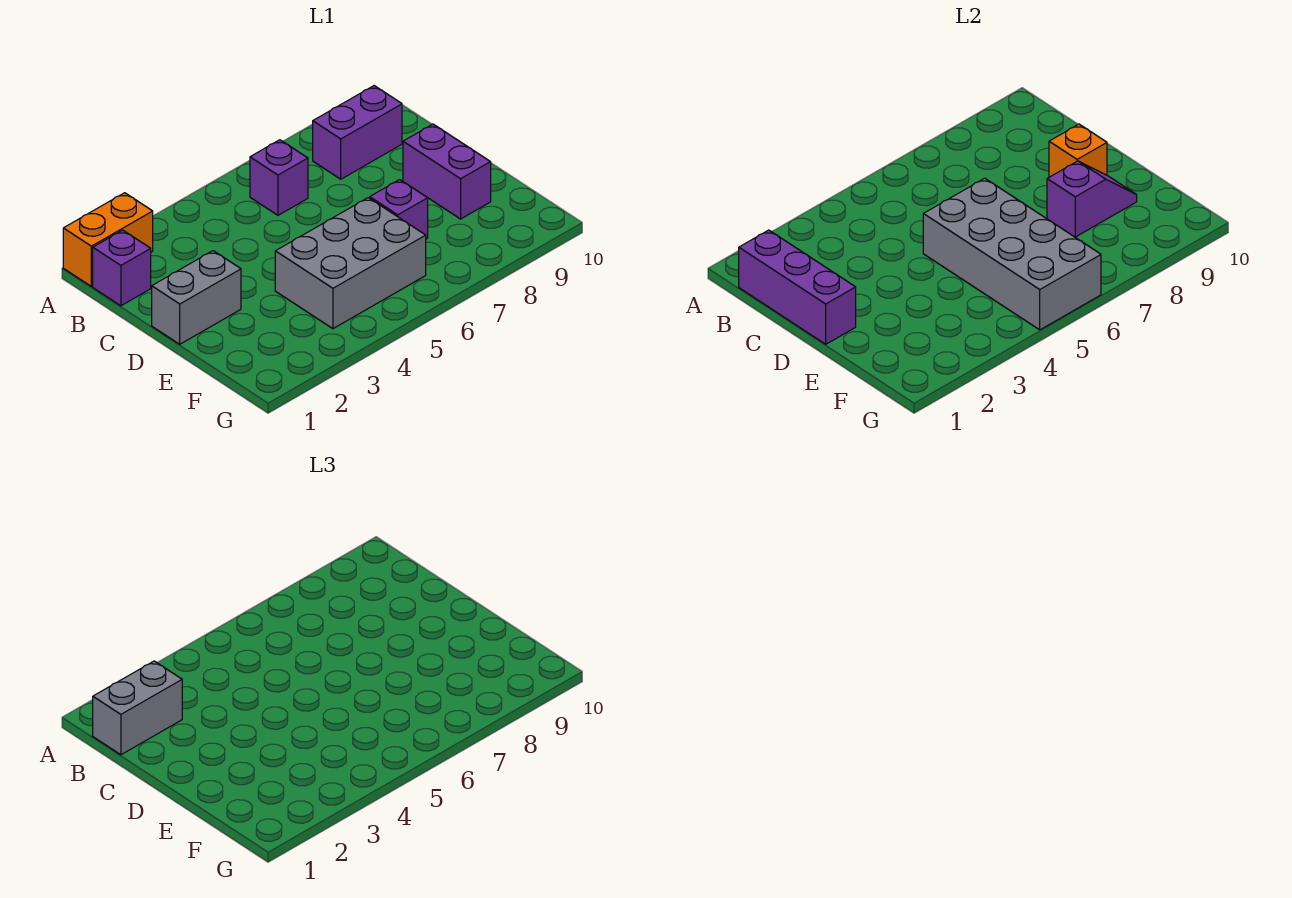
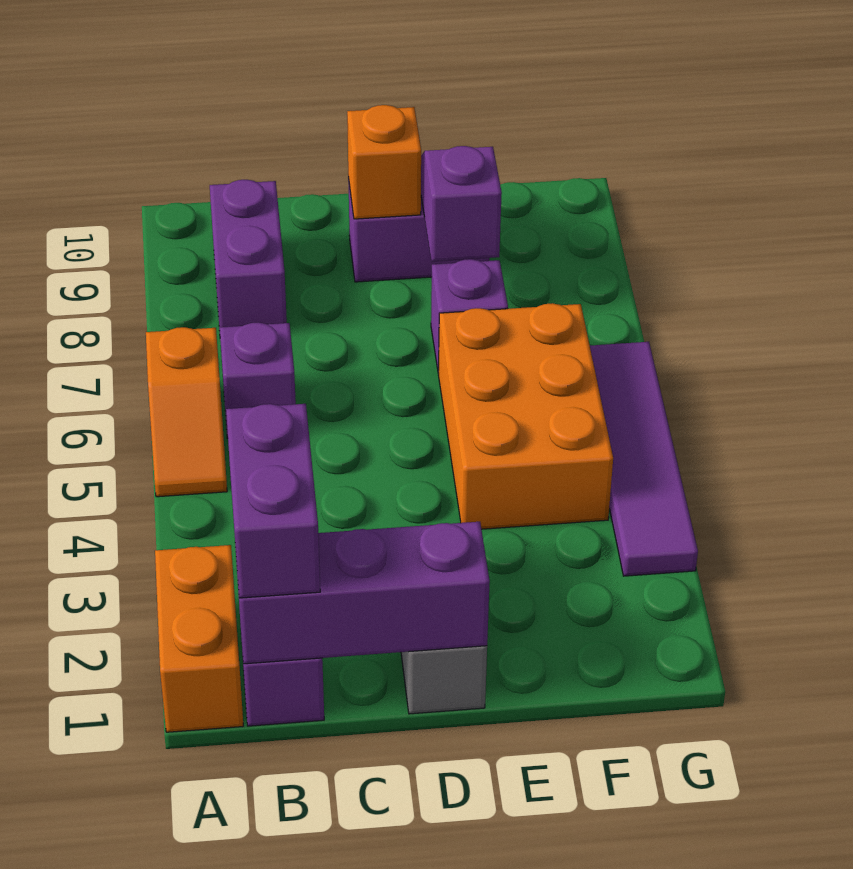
none -> orange 1x2 slope [146,327,227,497]
grey 1x2 brick [93,661,182,755] -> purple 1x2 brick [226,404,320,598]
grey 2x4 brick [923,178,1101,330] -> none
grey 2x3 brick [275,198,426,329] -> orange 2x3 brick [438,303,613,529]
none -> purple 1x4 tile [590,342,698,576]

